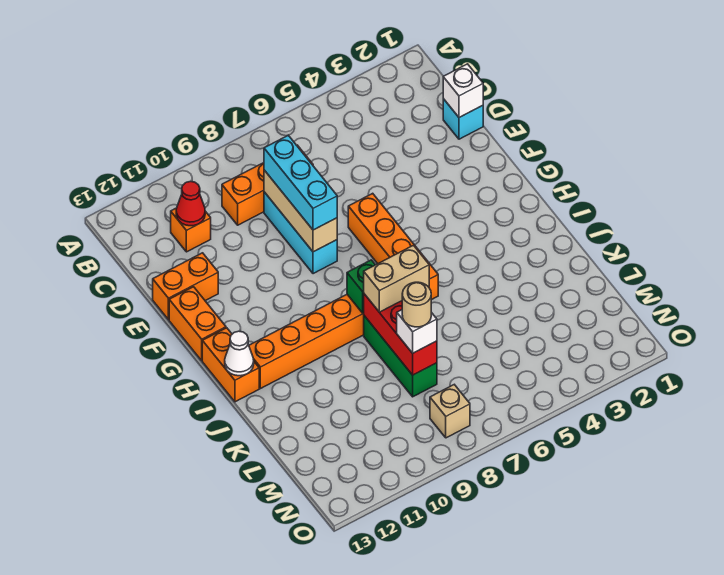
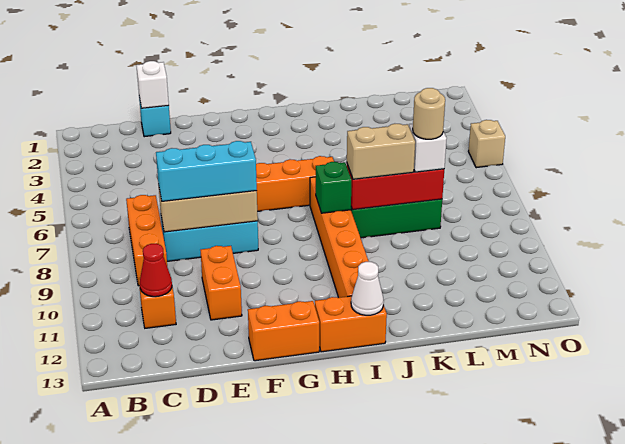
orange 1x2 brick [153,253,218,320] -> orange 1x2 brick moved to [201,246,242,320]
tan 1x2 brick [364,245,429,312] -> tan 1x2 brick turned to [347,124,415,179]
tan 1x1 brick [430,385,470,438] -> tan 1x1 brick moved to [468,120,505,168]

